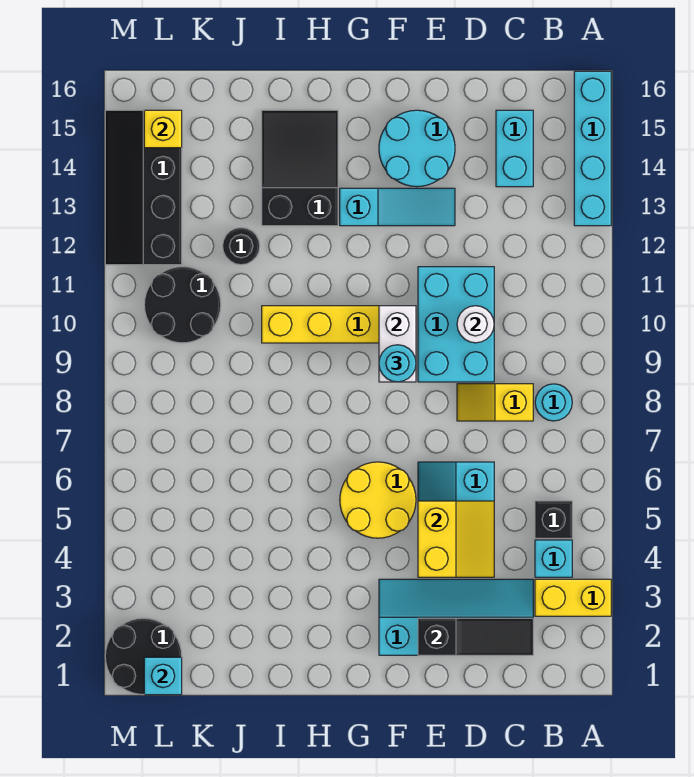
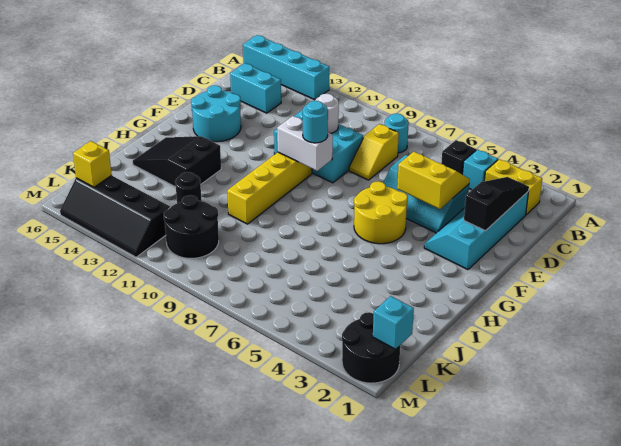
yellow 1x2 brick [535,579,611,616] -> yellow 1x2 brick turned to [485,159,542,215]
cyan 1x3 slope [340,188,455,226] -> none

